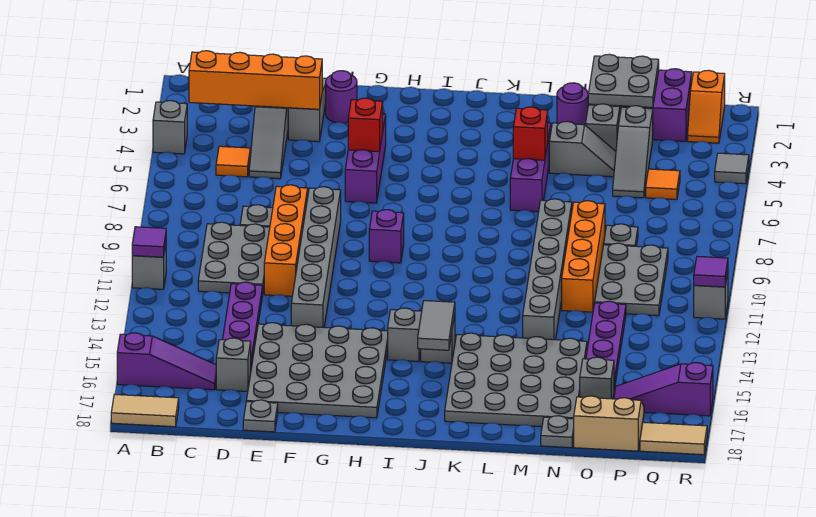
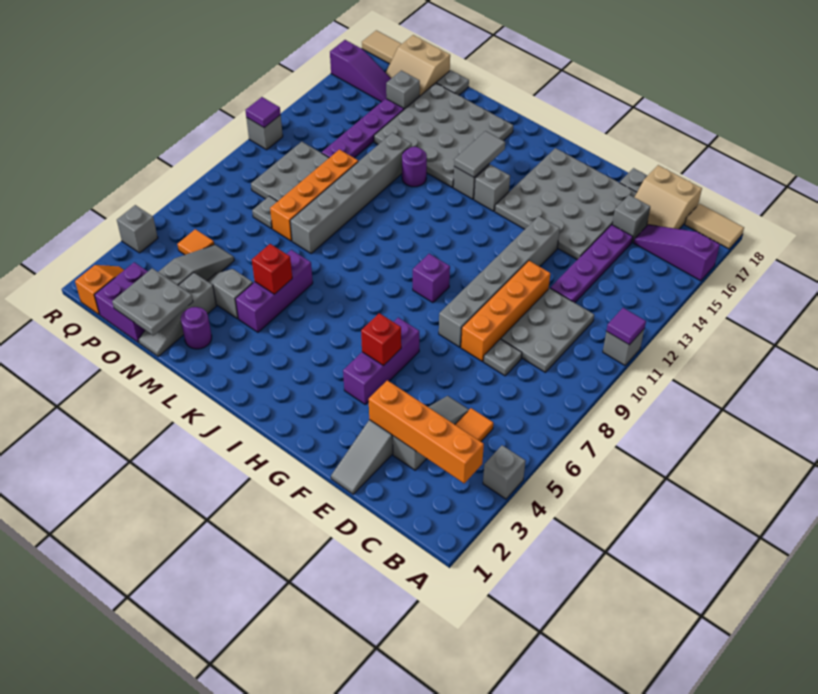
none -> tan 2x2 slope [634,165,702,229]
purple 1x1 round brick [326,71,357,123] -> purple 1x1 round brick moved to [402,147,427,187]
grey 1x1 tile [715,153,749,184] -> grey 1x1 brick [117,205,158,253]

